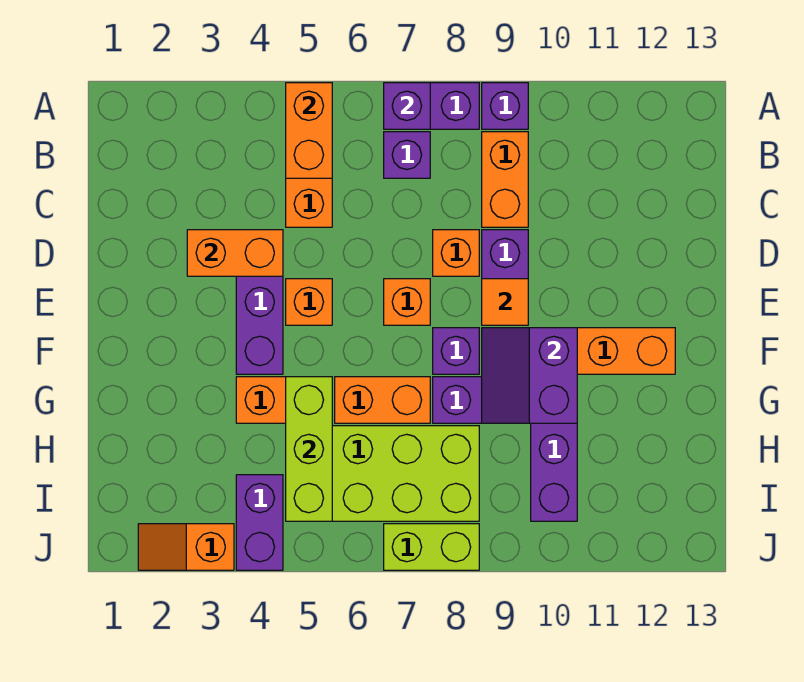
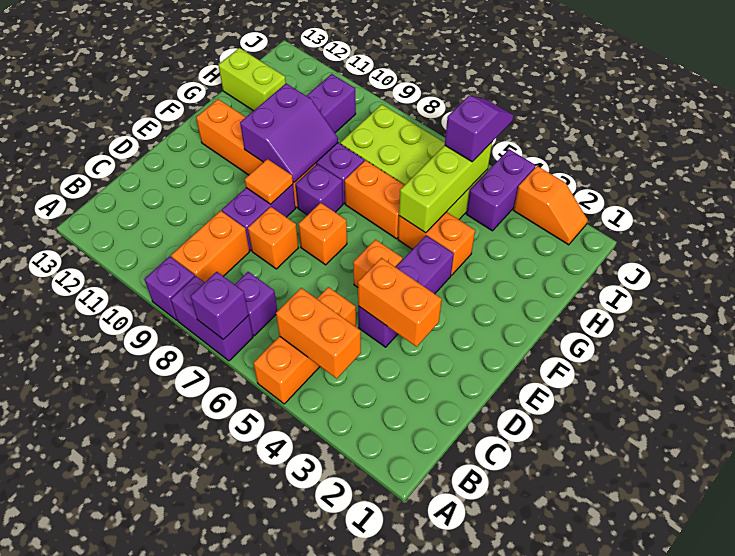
orange 1x2 brick [286,83,332,178] -> orange 1x2 brick turned to [276,288,361,379]
none -> purple 1x2 slope [445,96,514,162]
lime 1x2 brick [384,524,479,570] -> lime 1x2 brick moved to [219,48,286,111]

